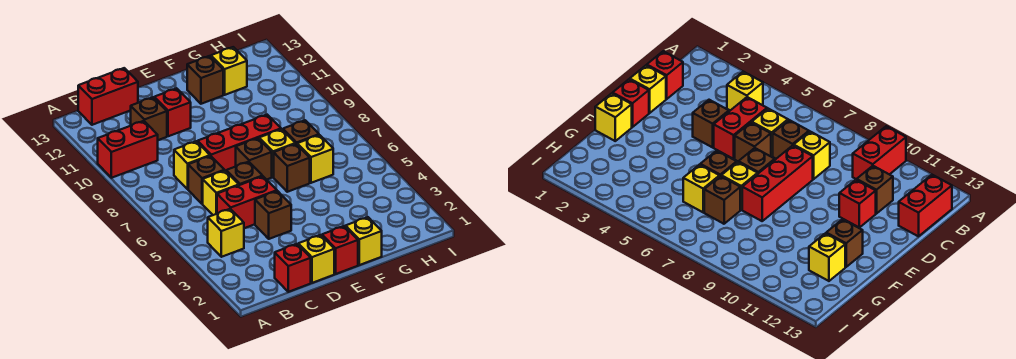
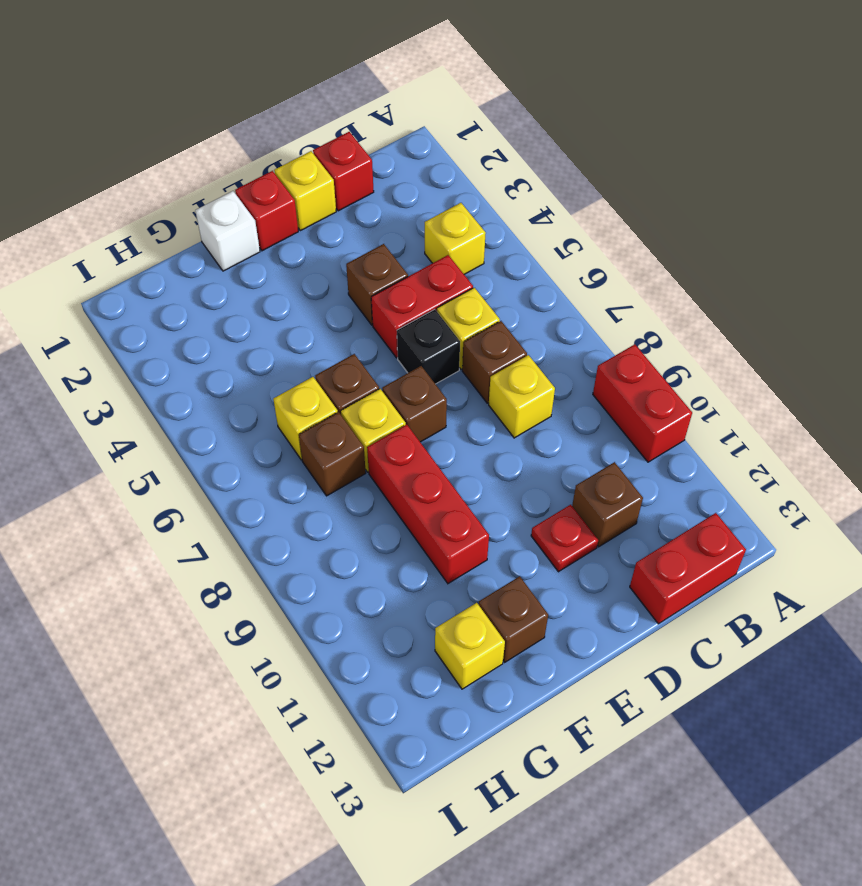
red 1x2 brick [98,121,158,178] -> red 1x2 brick turned to [593,344,692,462]
brown 1x1 brick [226,162,262,185] -> black 1x1 brick [397,309,460,384]
red 1x3 brick [198,115,281,171] -> red 1x3 brick turned to [367,425,489,584]
red 1x1 brick [154,88,191,136] -> red 1x1 plate [531,505,598,572]
yellow 1x1 brick [346,217,382,265] -> white 1x1 brick [195,191,260,271]

